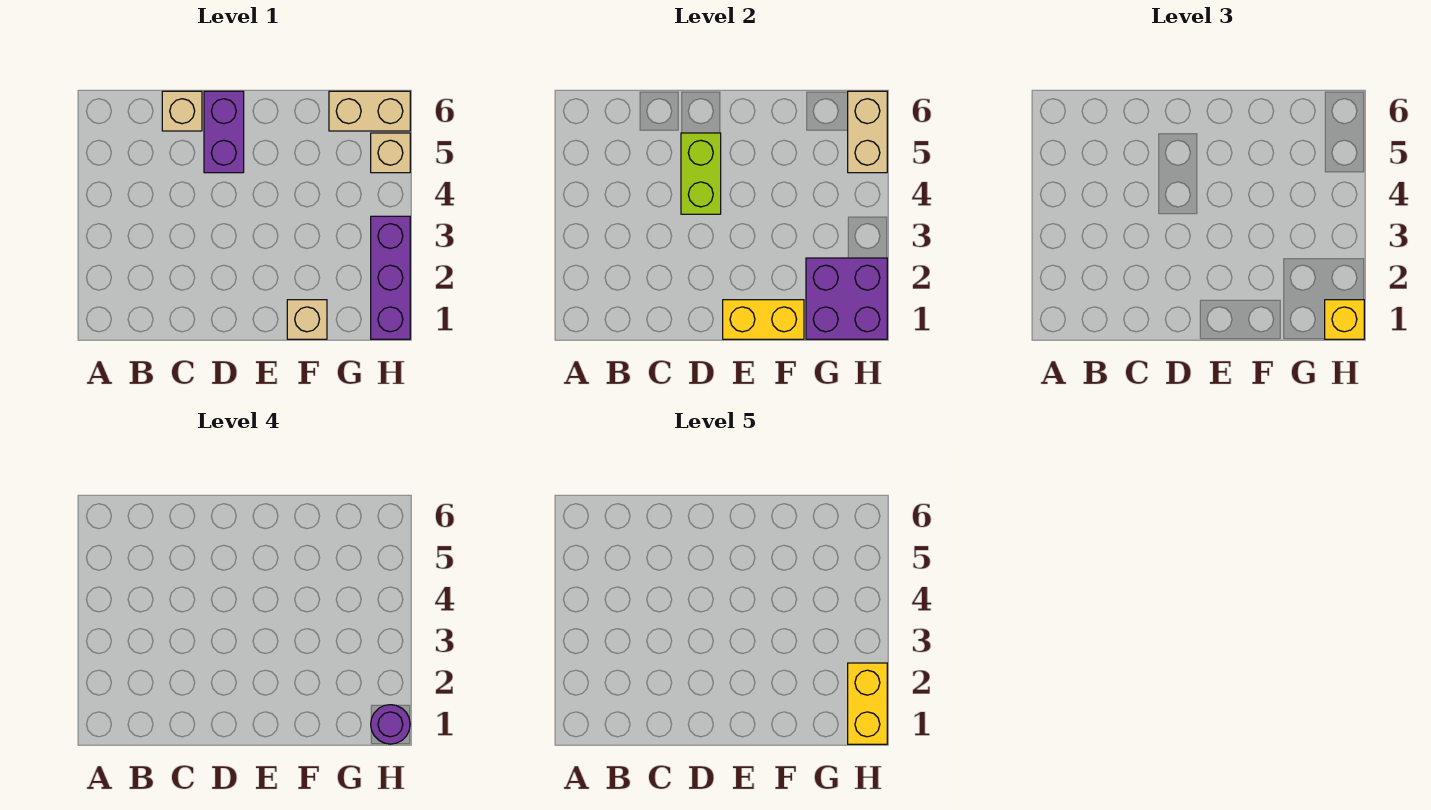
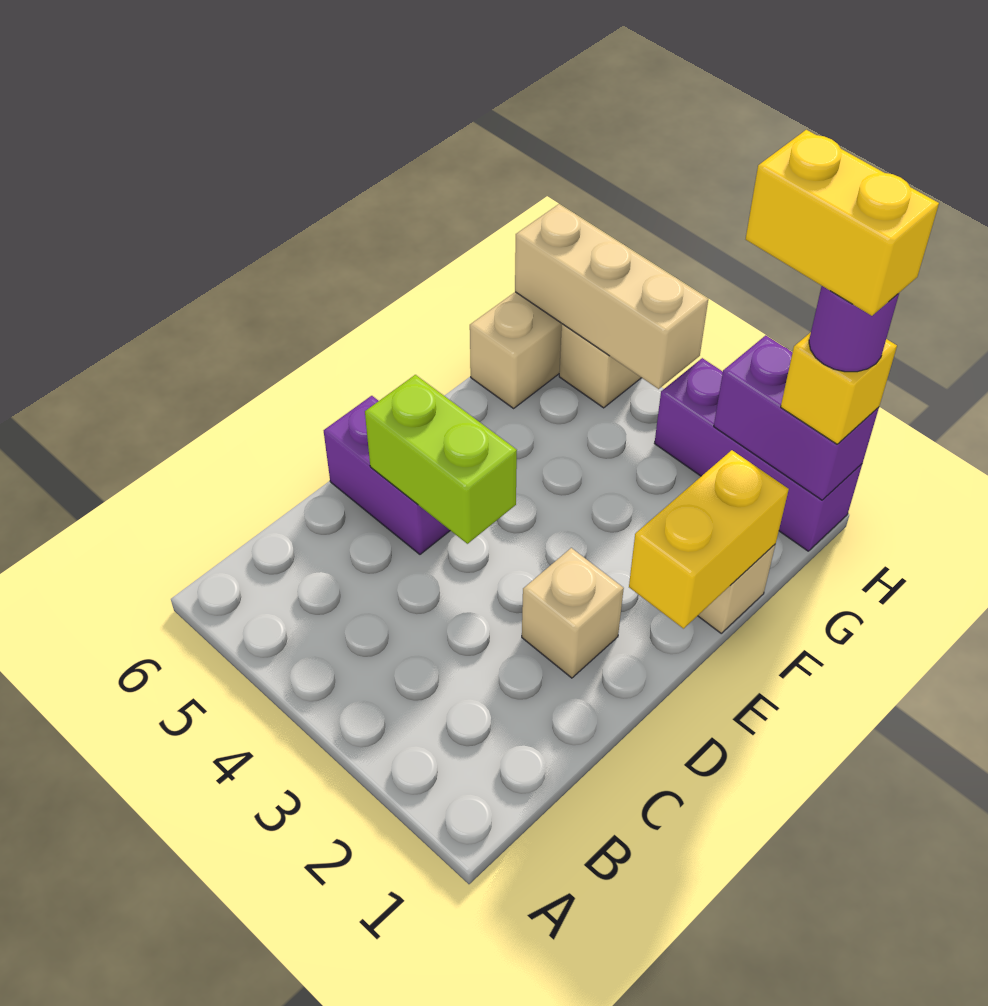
tan 1x1 brick [162,91,202,131] -> tan 1x1 brick moved to [522,548,624,678]
purple 2x2 brick [806,258,887,339] -> purple 1x2 brick [714,335,879,500]
tan 1x2 brick [848,91,887,173] -> tan 1x3 brick [515,204,708,389]

